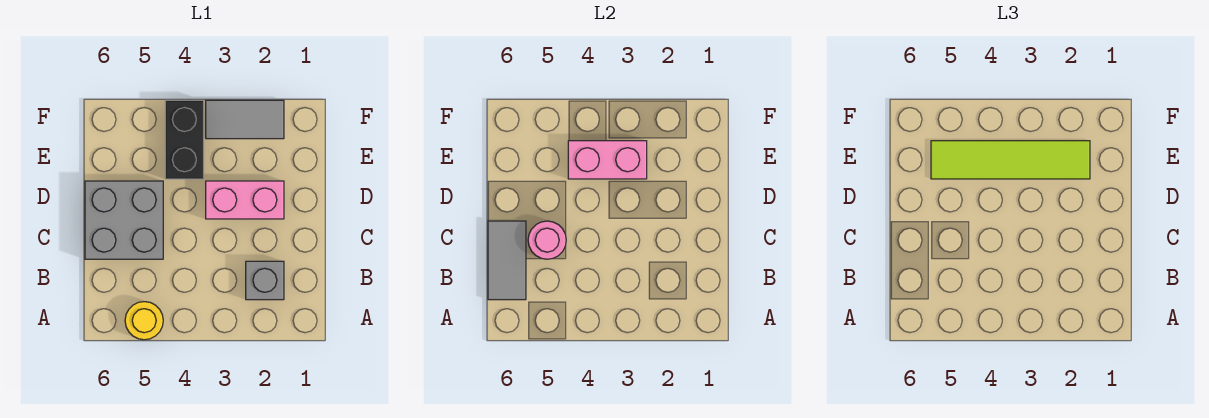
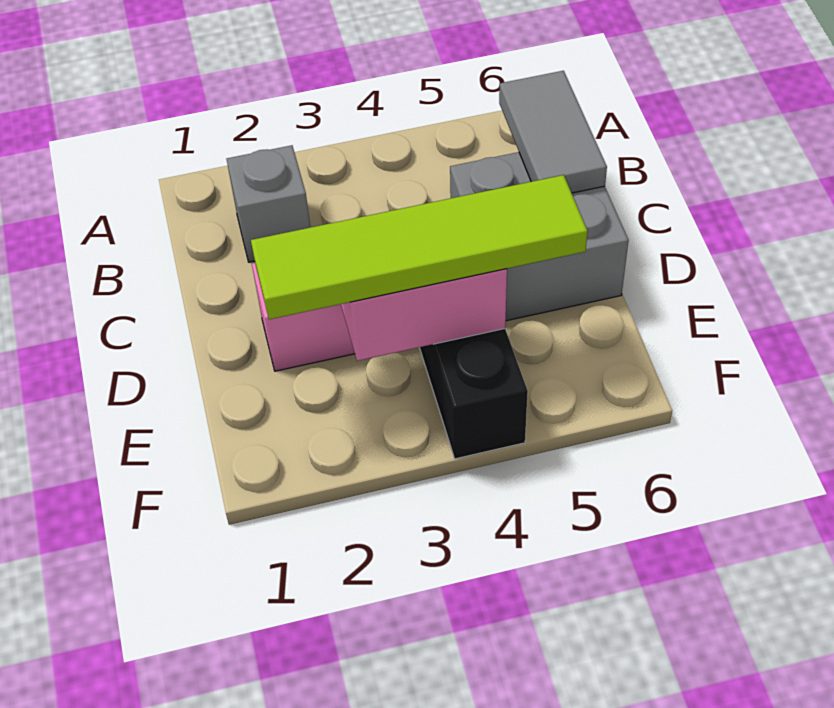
yellow 1x1 round brick [125,302,163,340] -> none
pink 1x1 round brick [528,221,566,259] -> none
grey 1x2 tile [206,100,284,139] -> none

